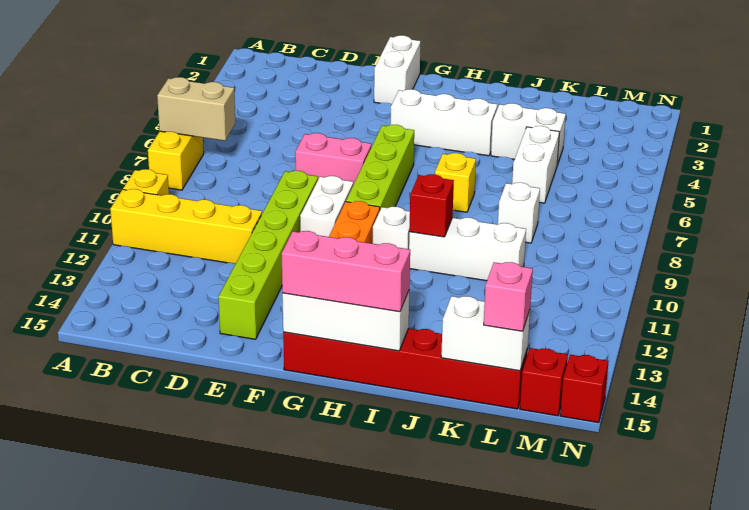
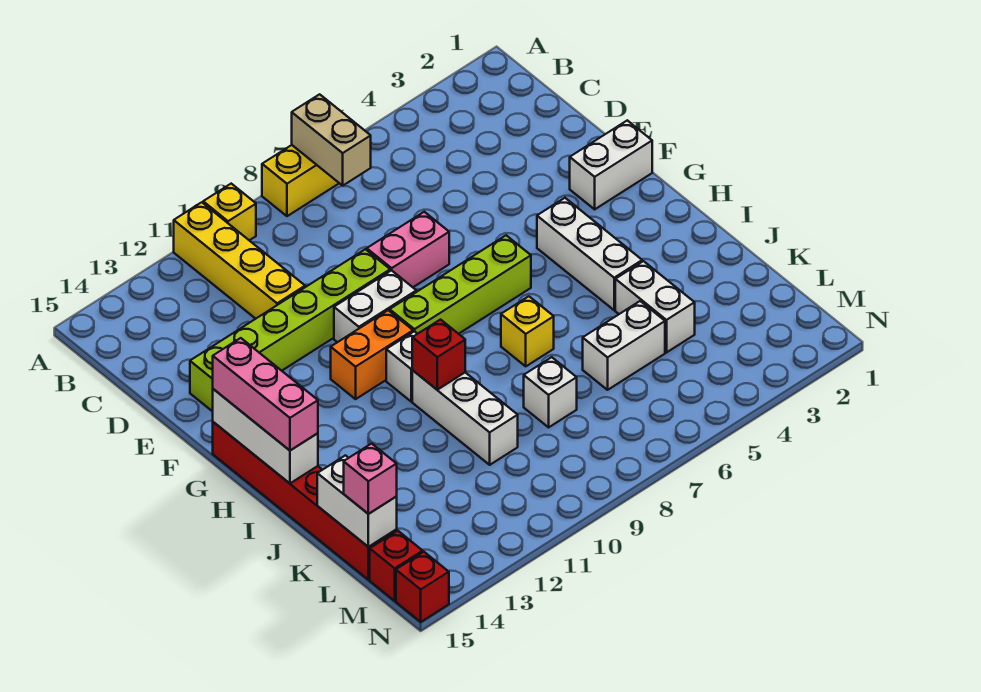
pink 1x2 brick [295,133,372,185] -> pink 1x2 brick turned to [367,212,449,287]

